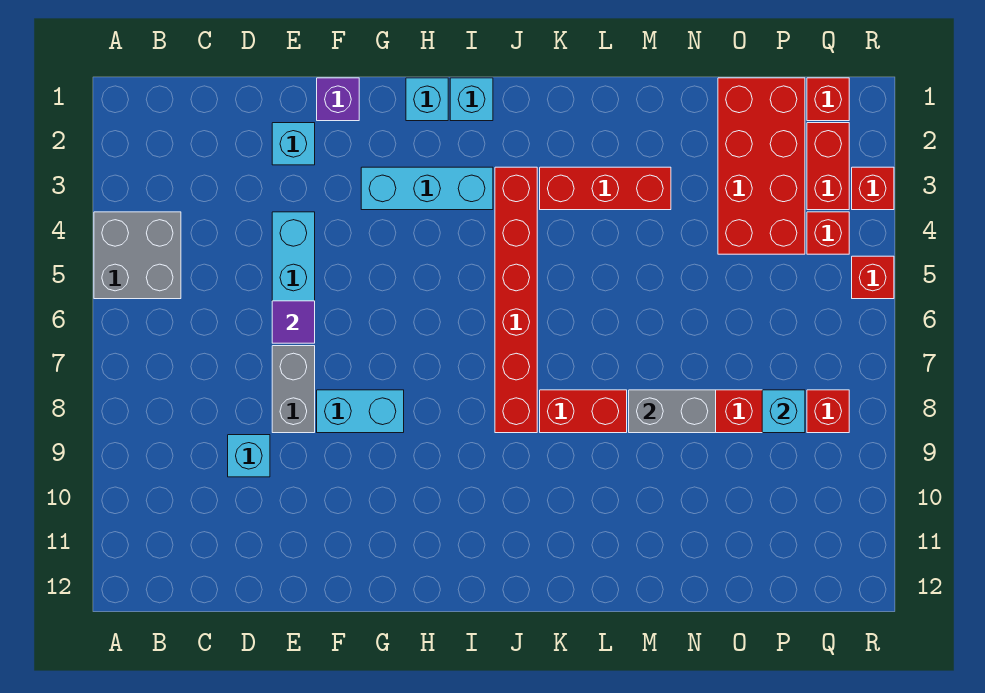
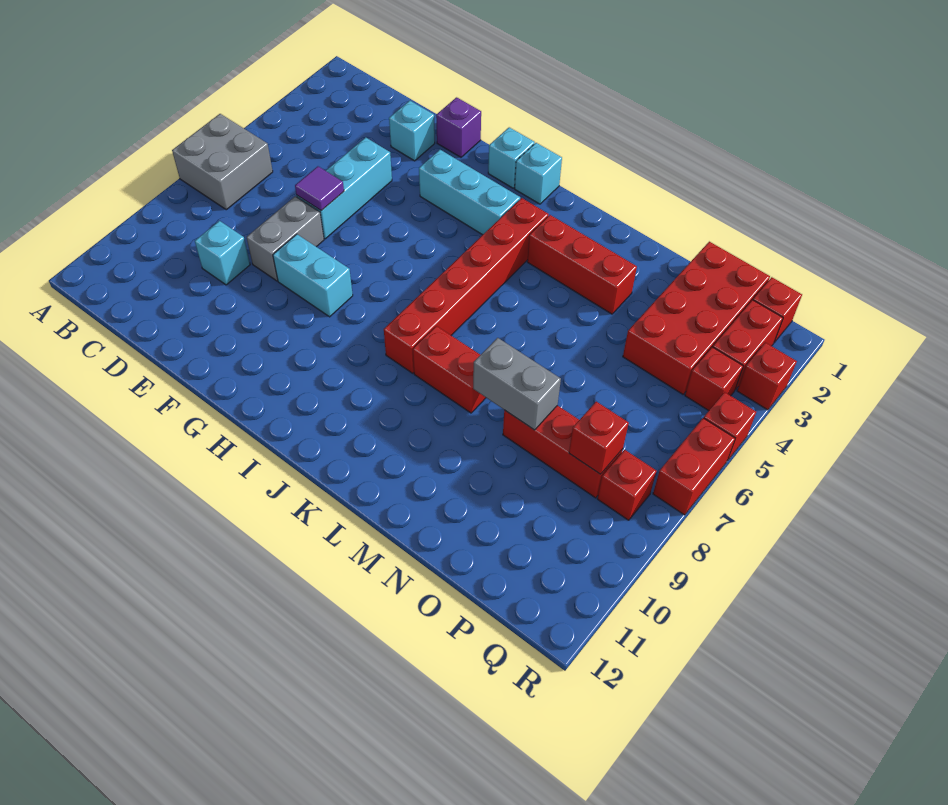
grey 2x2 brick [94,212,181,299] -> grey 2x2 brick moved to [172,114,273,210]
cyan 1x1 brick [762,390,805,433] -> red 1x1 brick [569,402,629,474]
none -> red 1x2 brick [653,418,735,515]

